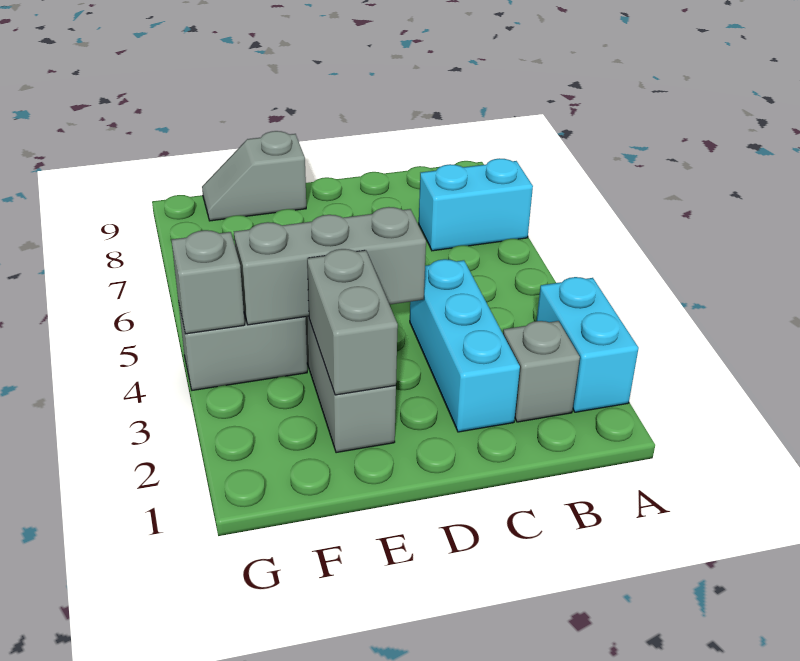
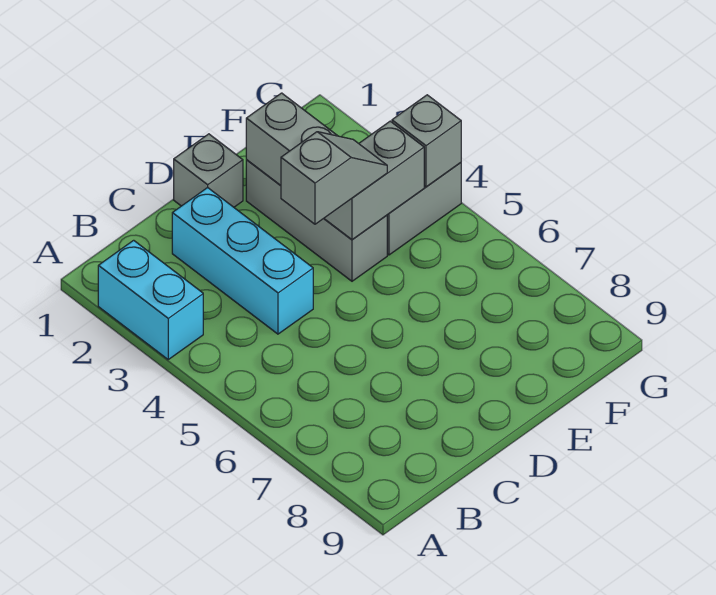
cyan 1x2 brick [419,158,533,251] -> none
grey 1x1 brick [503,321,580,422] -> grey 1x1 brick moved to [174,134,243,207]
grey 1x3 brick [234,207,426,325] -> grey 1x2 brick [324,121,424,240]
grey 1x2 slope [202,131,306,221] -> grey 1x2 slope moved to [281,132,387,224]

